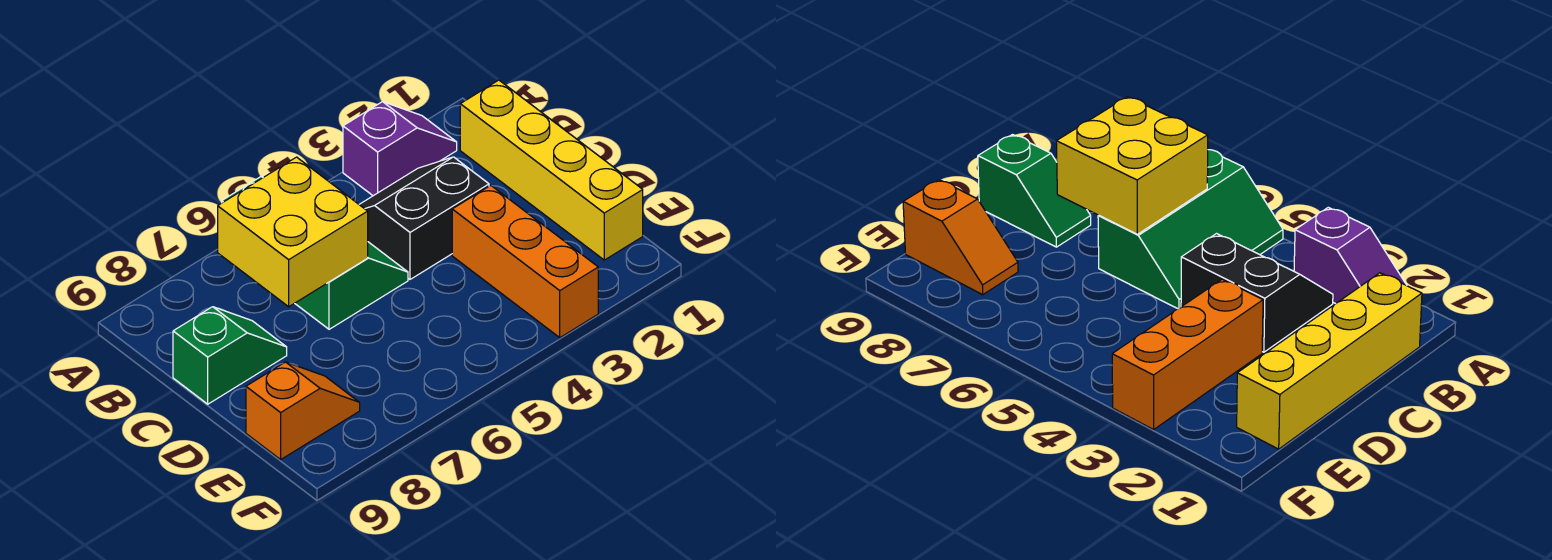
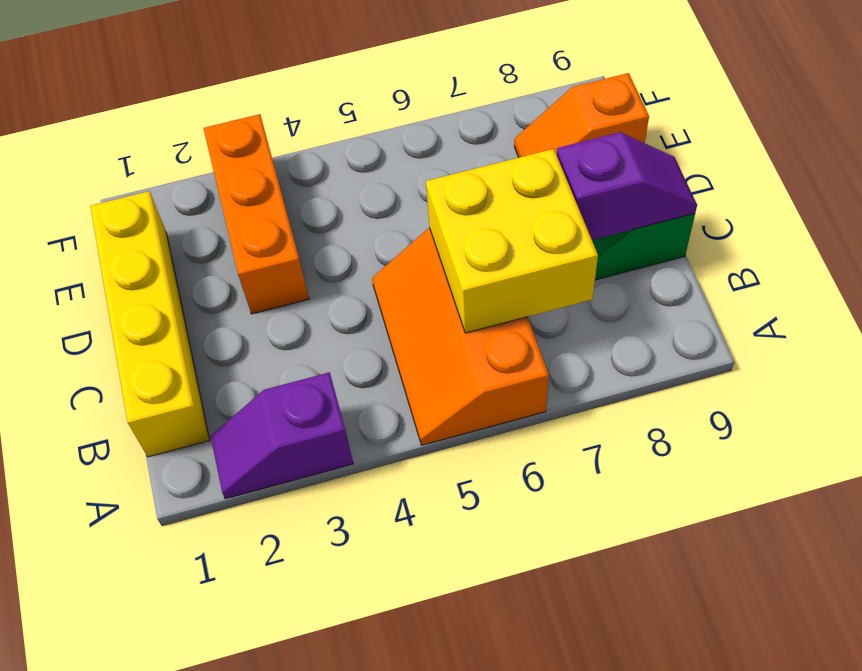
green 2x3 slope [222,177,408,329] -> orange 2x3 slope [372,228,549,445]
black 2x2 slope [359,157,489,279] -> none
none -> purple 1x2 slope [557,132,697,240]

